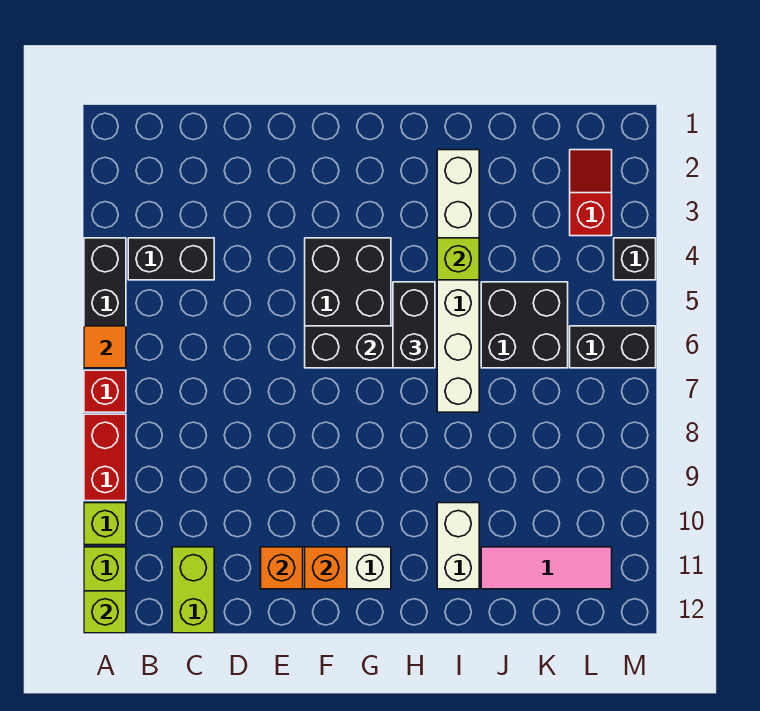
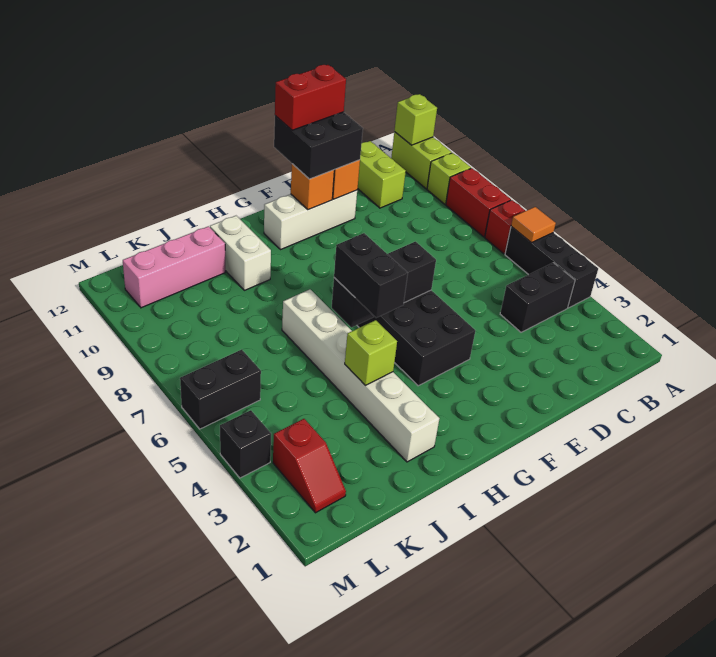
none -> red 1x2 brick [275,65,346,130]
black 2x2 brick [481,282,568,368] -> black 2x2 brick moved to [274,112,363,179]
pink 1x3 tile [481,547,612,589] -> pink 1x3 brick [123,226,225,308]

